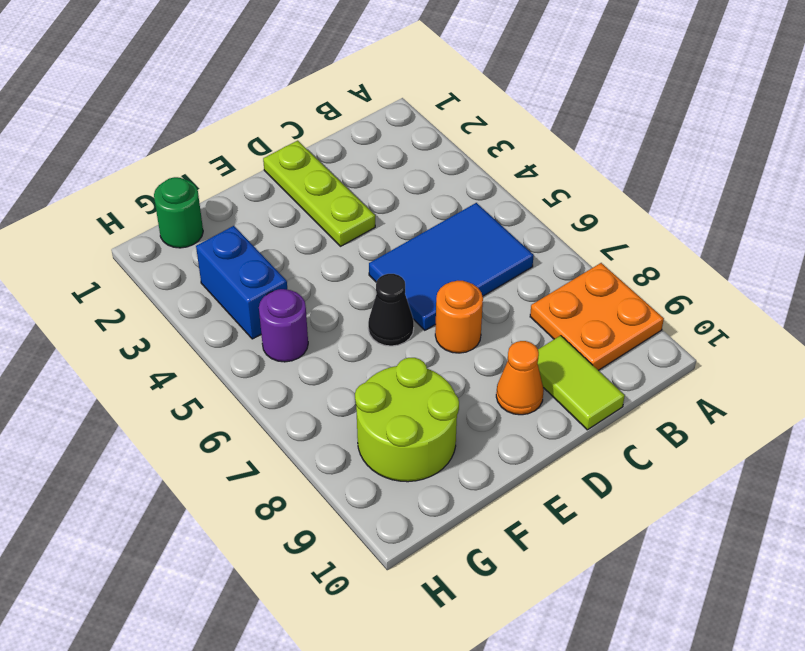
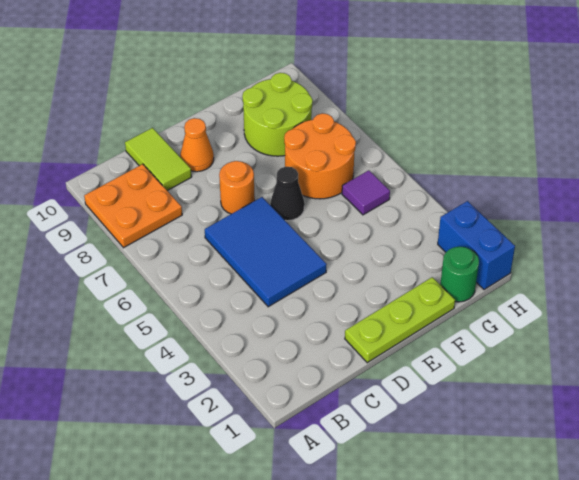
blue 2x3 tile [369,203,534,330] -> blue 2x3 tile turned to [205,197,327,307]
lime 1x3 plate [263,141,375,246] -> lime 1x3 plate turned to [345,277,455,363]
none -> orange 2x2 round brick [284,113,356,199]
blue 1x2 brick [196,226,287,339] -> blue 1x2 brick moved to [438,201,515,290]
purple 1x1 round brick [259,289,308,362] -> purple 1x1 tile [342,170,390,215]

